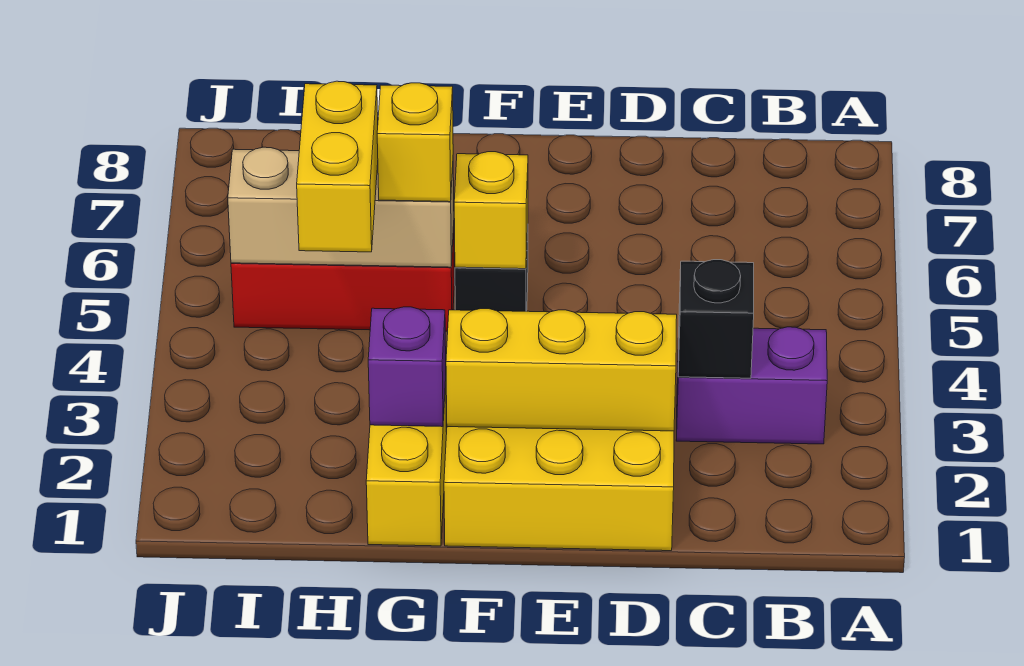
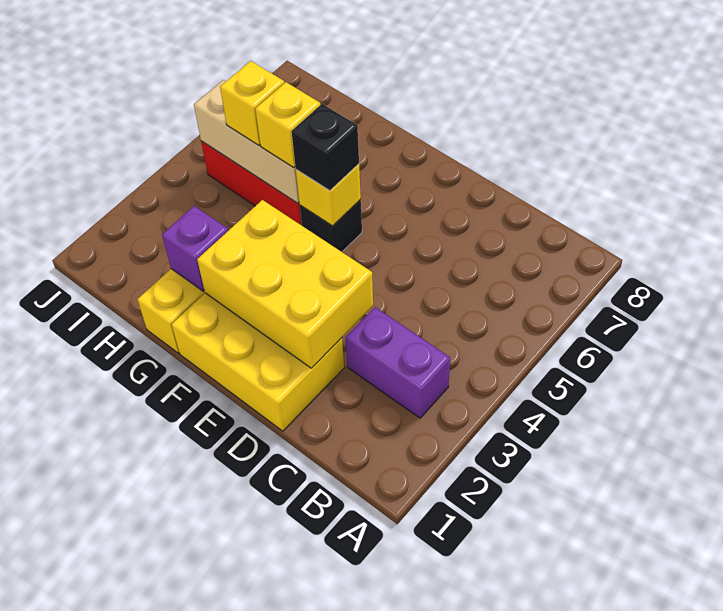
black 1x1 brick [678,260,754,378] -> black 1x1 brick moved to [292,104,359,191]
yellow 1x3 brick [446,309,677,431] -> yellow 2x3 brick [197,200,373,368]
yellow 1x2 brick [297,81,378,252] -> yellow 1x1 brick [220,61,284,145]

